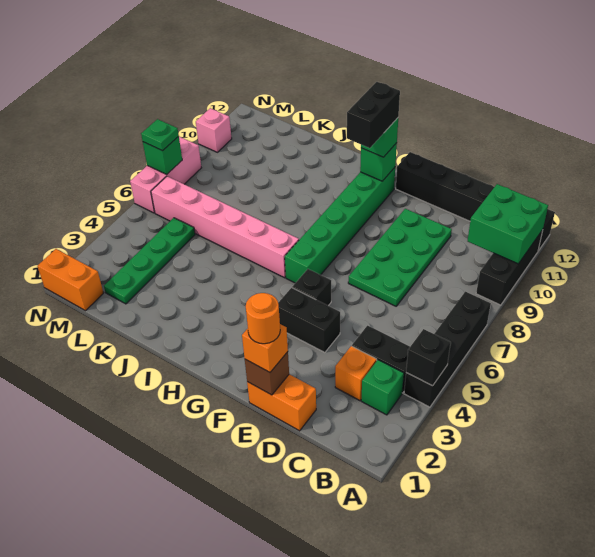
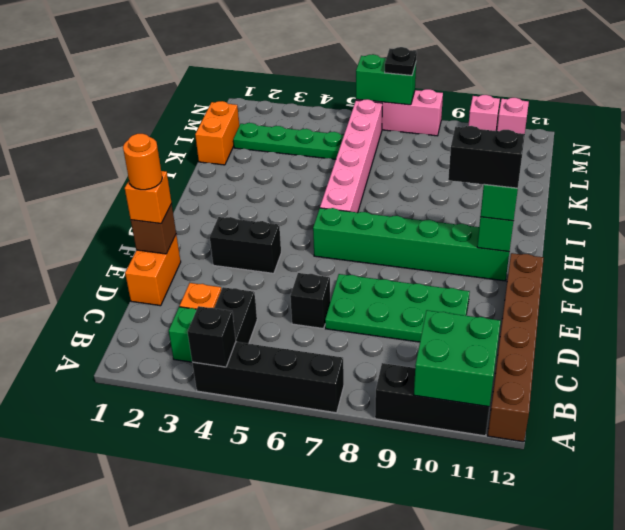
black 1x6 brick [396,152,555,251] -> brown 1x6 brick [488,253,544,442]
black 1x2 brick [278,288,340,353] -> black 1x2 brick turned to [210,217,281,273]
black 1x1 brick [292,269,331,306] -> black 1x1 brick moved to [290,273,330,329]
orange 1x2 brick [37,249,103,311] -> orange 1x2 brick moved to [195,101,239,165]
green 1x1 brick [143,137,182,175] -> green 1x2 brick [356,54,416,105]
green 1x1 plate [141,119,179,151] -> black 1x1 plate [385,47,417,75]
none -> pink 1x1 brick [497,98,529,134]

